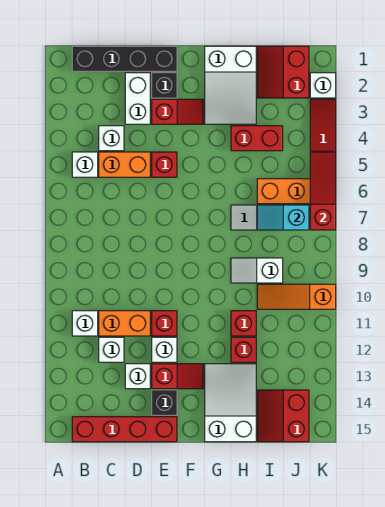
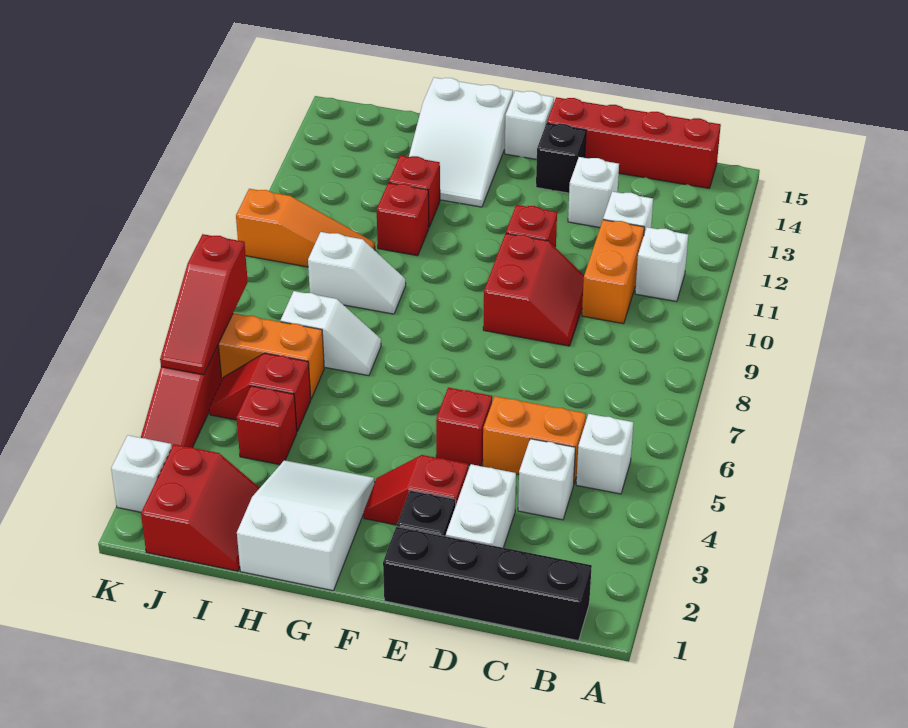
orange 1x2 brick [99,311,150,336] -> orange 1x2 brick turned to [582,220,644,324]
white 1x1 brick [152,337,177,362] -> white 1x1 brick moved to [505,91,554,159]
red 1x2 slope [152,364,203,389] -> red 1x2 slope moved to [209,353,311,431]
red 1x2 brick [231,126,283,151] -> red 1x1 brick [236,386,297,465]
cyan 1x2 slope [257,205,309,230] -> none
red 2x2 slope [257,390,309,442] -> red 2x2 slope moved to [483,233,584,346]

